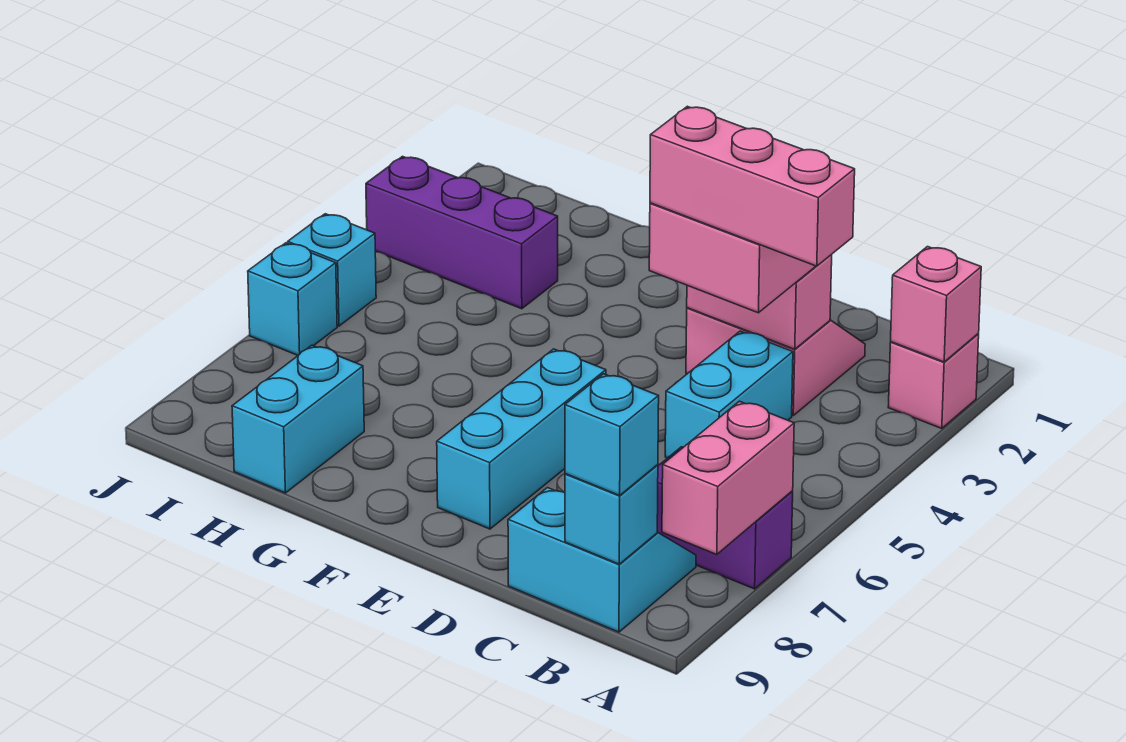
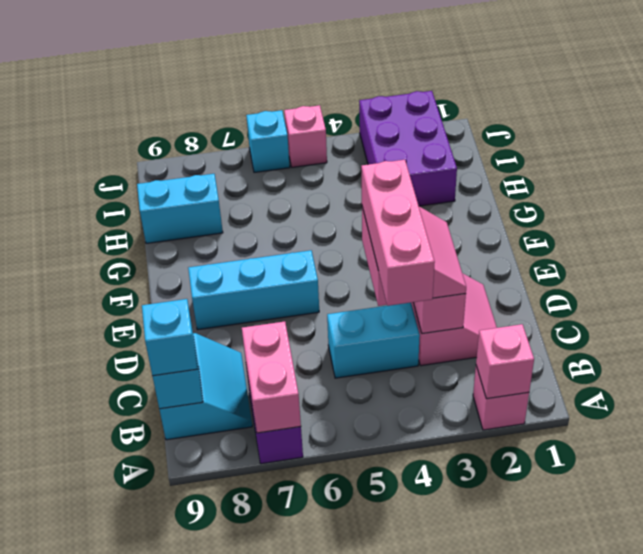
pink 1x2 brick [662,401,794,554] -> pink 1x2 brick turned to [242,321,301,433]
purple 1x3 brick [366,156,558,309] -> purple 2x3 brick [359,91,457,206]
cyan 1x1 brick [288,214,376,326] -> pink 1x1 brick [284,105,327,167]

